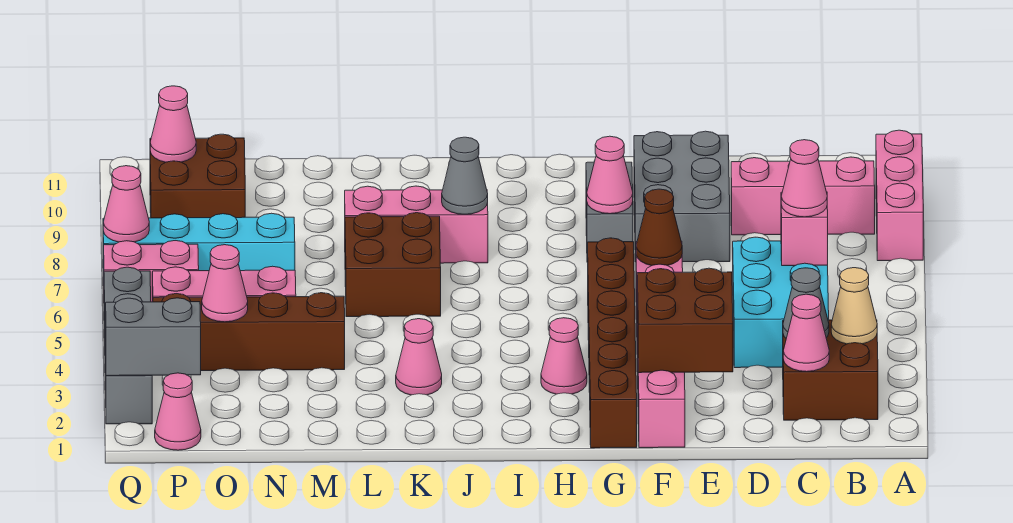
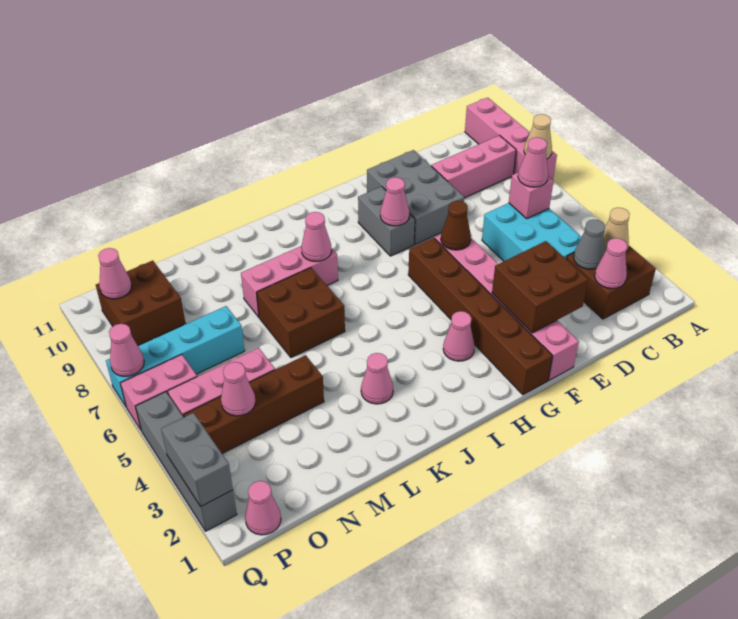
pink 1x3 brick [876,130,923,261] -> pink 1x4 brick [465,98,557,180]
none -> tan 1x1 cone [524,114,552,159]
grey 1x1 cone [442,137,488,214] -> pink 1x1 cone [301,212,332,262]
grey 1x2 brick [106,298,201,376] -> grey 1x2 brick turned to [161,413,233,507]

